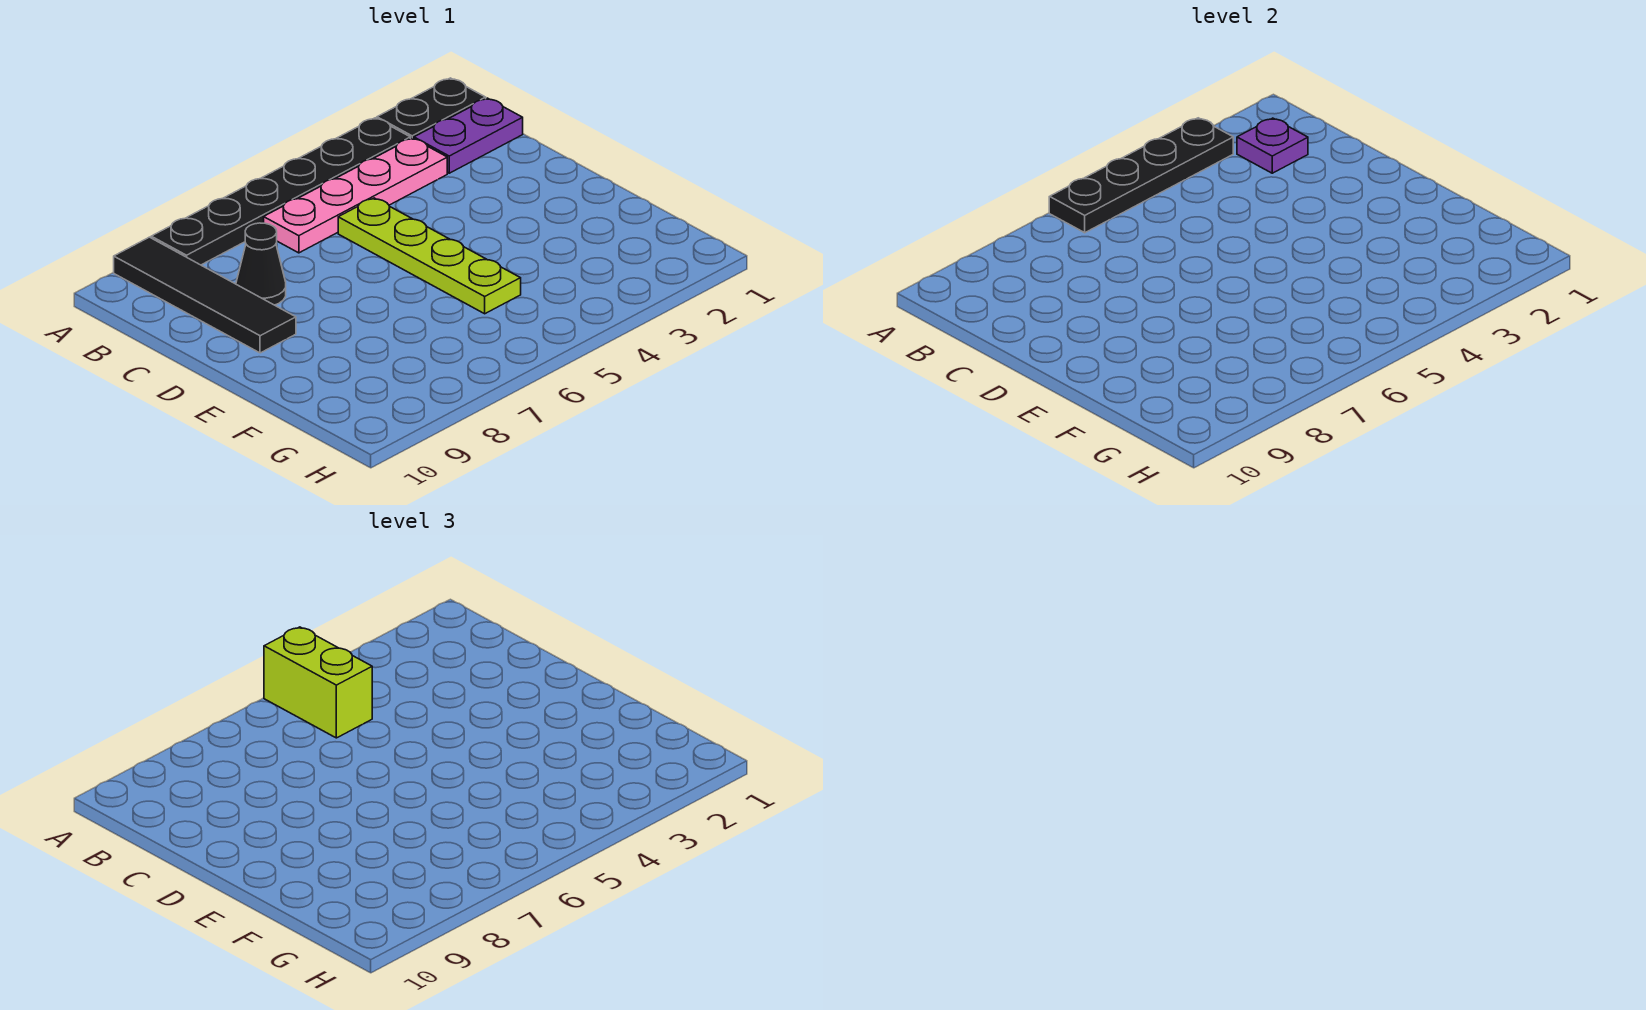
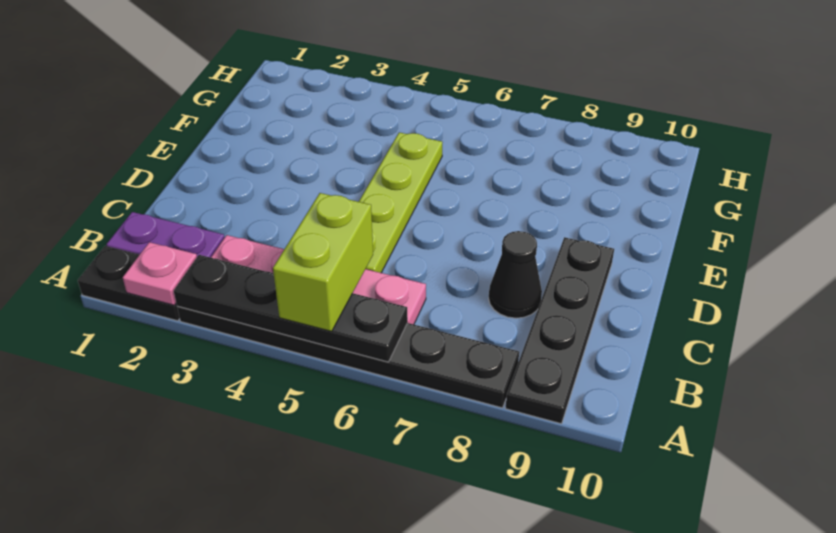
none -> pink 1x1 plate [122,242,197,305]
black 1x4 tile [114,237,296,353] -> black 1x4 plate [506,237,614,424]
purple 1x1 plate [1237,118,1308,173] -> none

